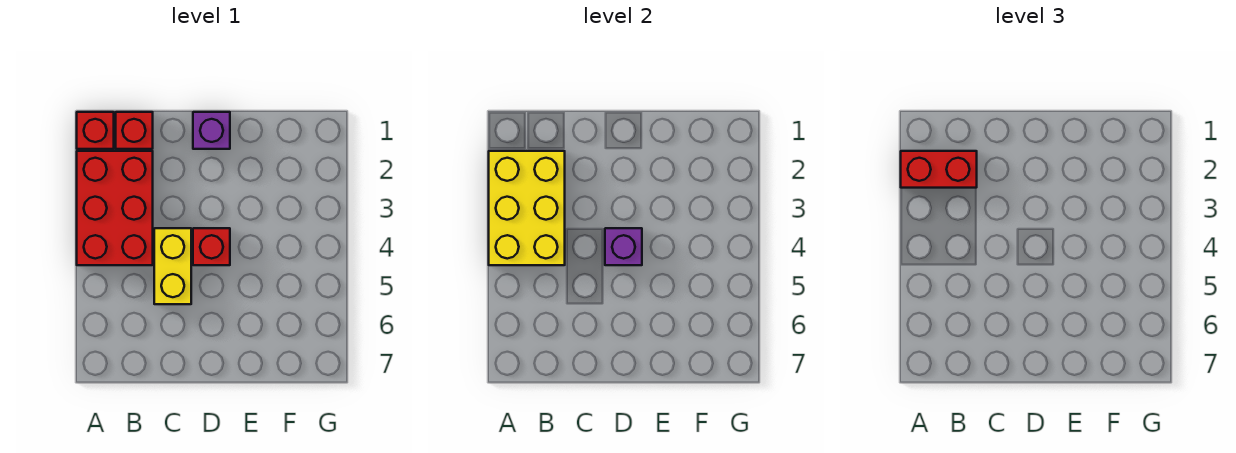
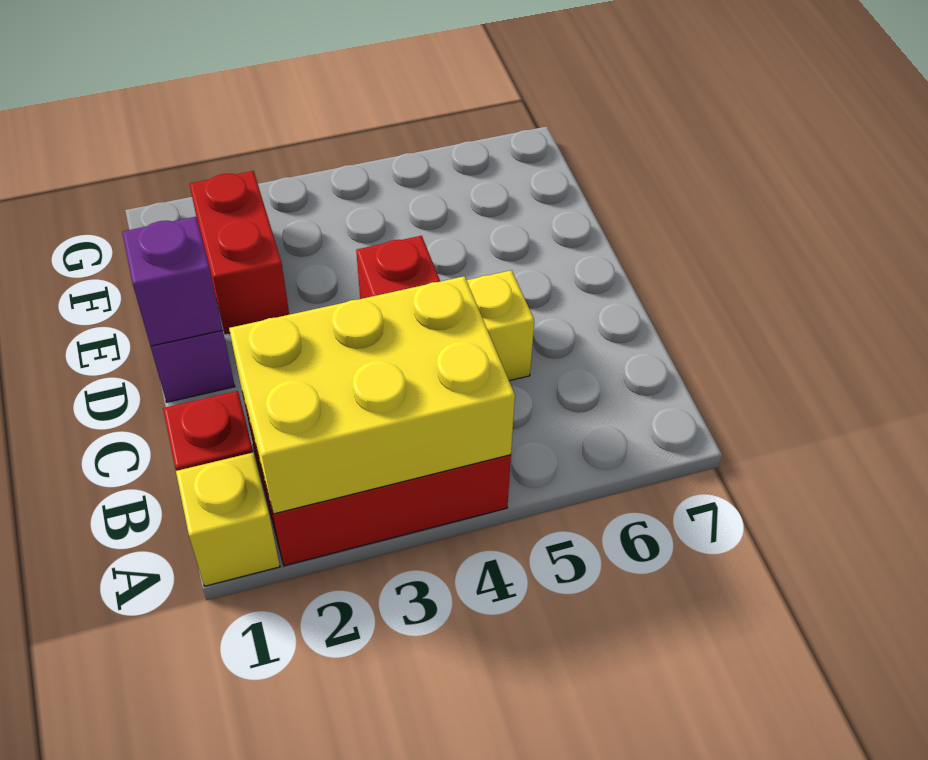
red 1x1 brick [77,112,114,149] -> yellow 1x1 brick [176,452,280,586]
red 1x2 brick [901,151,977,188] -> red 1x2 brick moved to [190,171,289,334]
purple 1x1 brick [605,228,642,265] -> purple 1x1 brick moved to [122,217,223,346]

